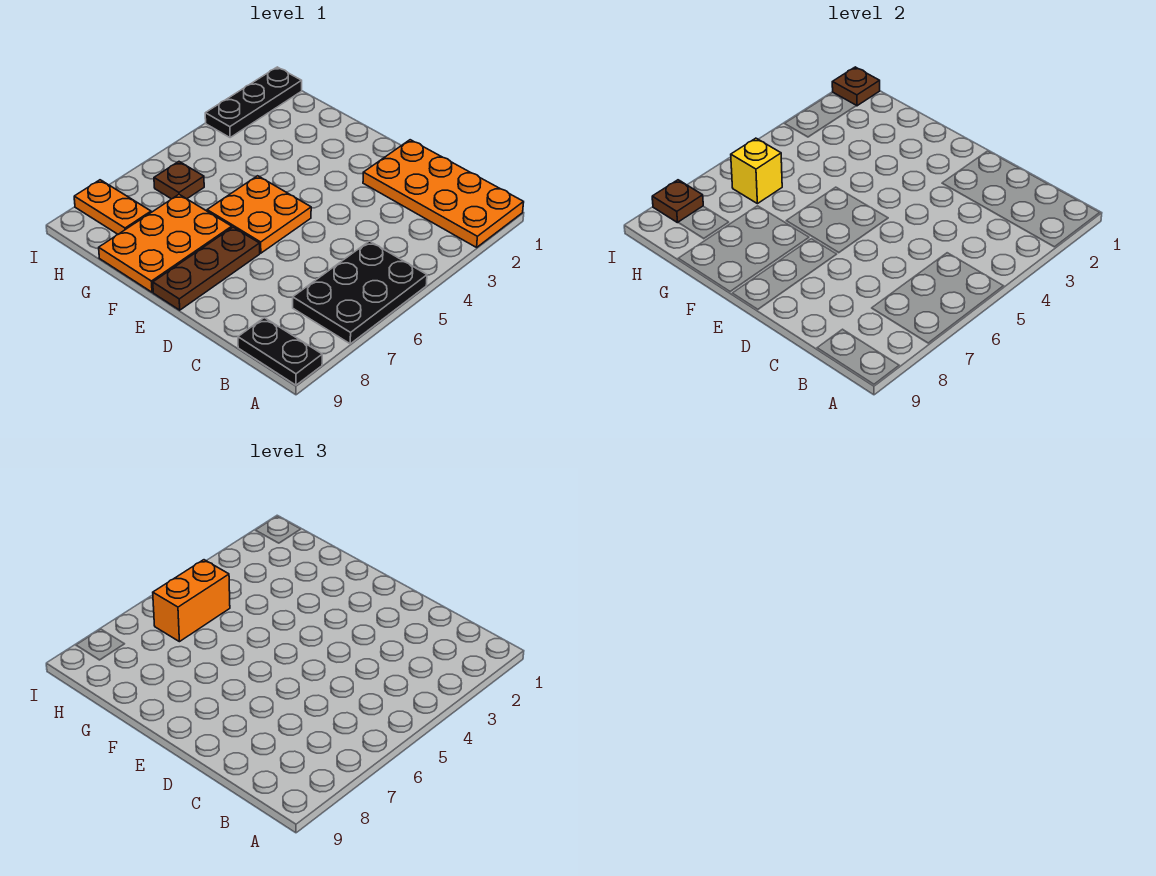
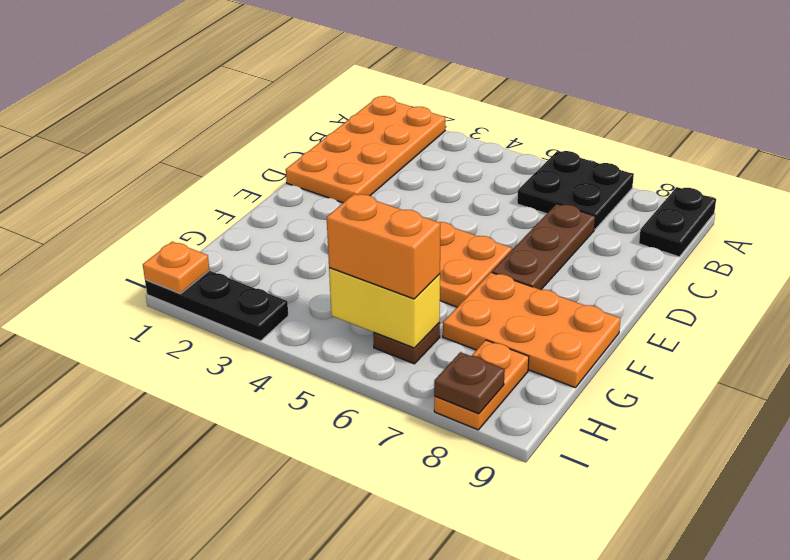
black 2x3 plate [293,241,427,344] -> black 2x2 plate [517,151,634,229]
brown 1x3 plate [153,227,260,310] -> brown 1x3 plate turned to [492,204,595,290]
yellow 1x1 brick [731,138,782,204] -> yellow 1x2 brick [329,268,440,348]
brown 1x1 plate [832,67,880,106] -> orange 1x1 plate [143,242,209,294]

